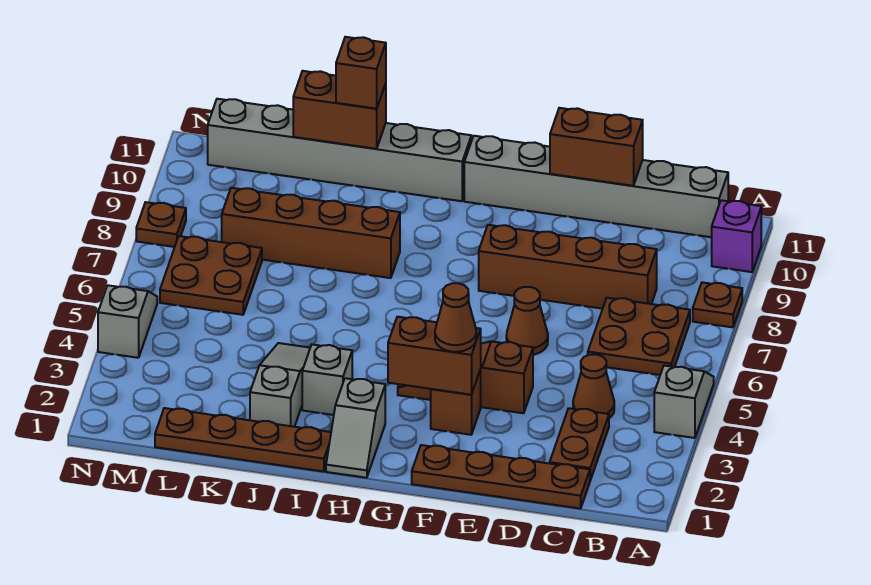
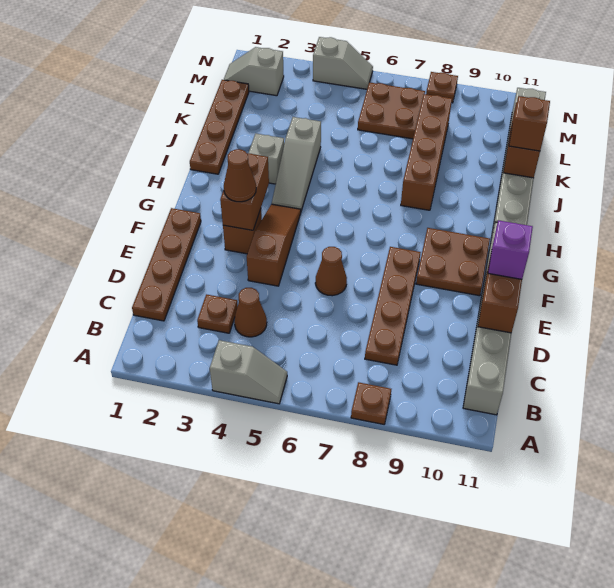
purple 1x1 brick [712,200,761,272] -> purple 1x1 brick moved to [488,220,533,279]
brown 2x2 plate [588,298,690,375] -> brown 2x2 plate moved to [416,228,490,296]
brown 1x2 plate [550,408,609,480] -> brown 1x1 plate [197,294,238,333]
brown 1x4 brick [479,225,657,309] -> brown 1x4 plate [365,247,421,365]
grey 1x2 slope [326,378,385,478] -> grey 1x2 slope moved to [224,47,284,96]
grey 1x3 slope [250,343,310,427] -> grey 1x3 slope turned to [272,117,321,211]

